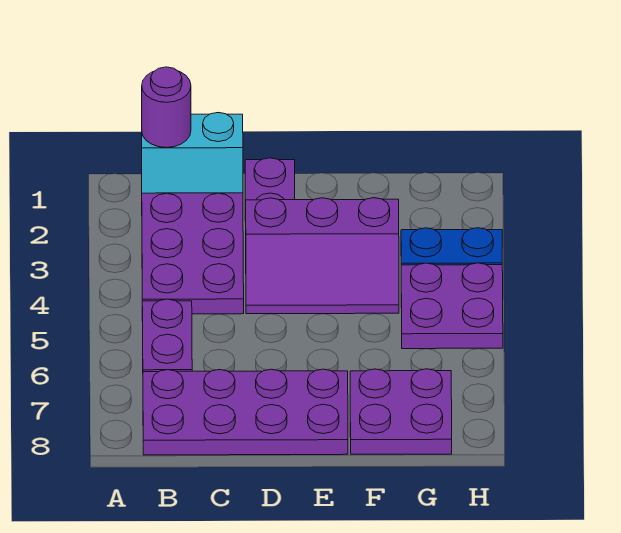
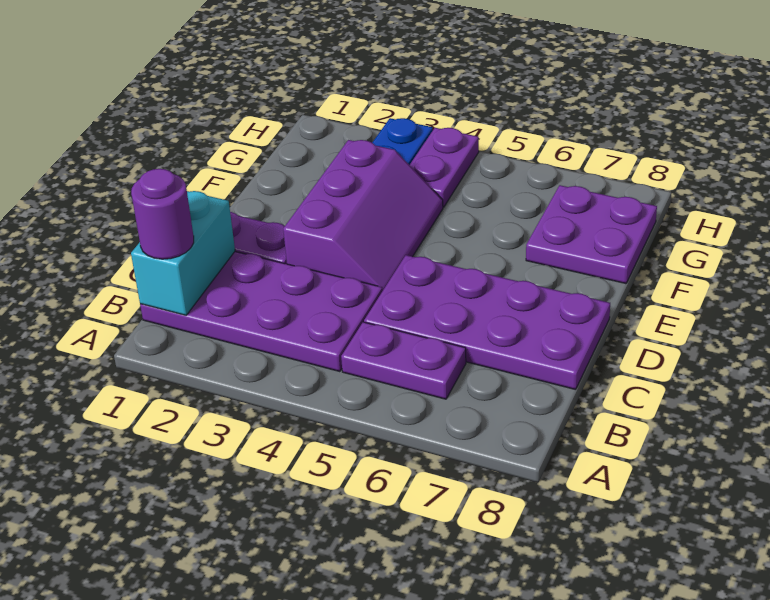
purple 2x4 plate [143,369,348,455] -> purple 2x4 plate turned to [364,255,610,390]
purple 2x2 plate [401,263,503,349] -> purple 1x2 plate [410,128,479,207]

